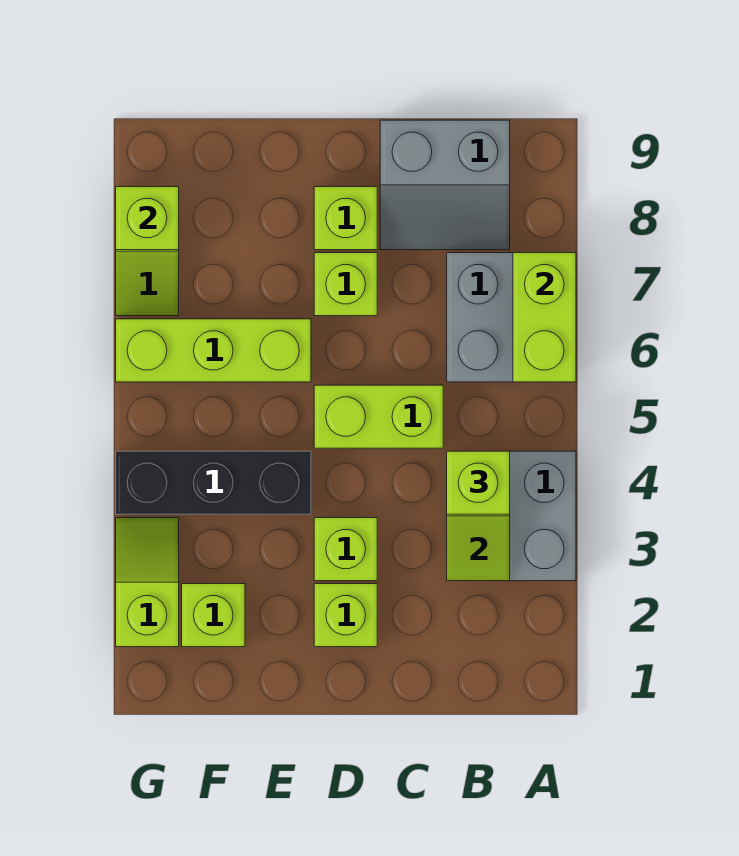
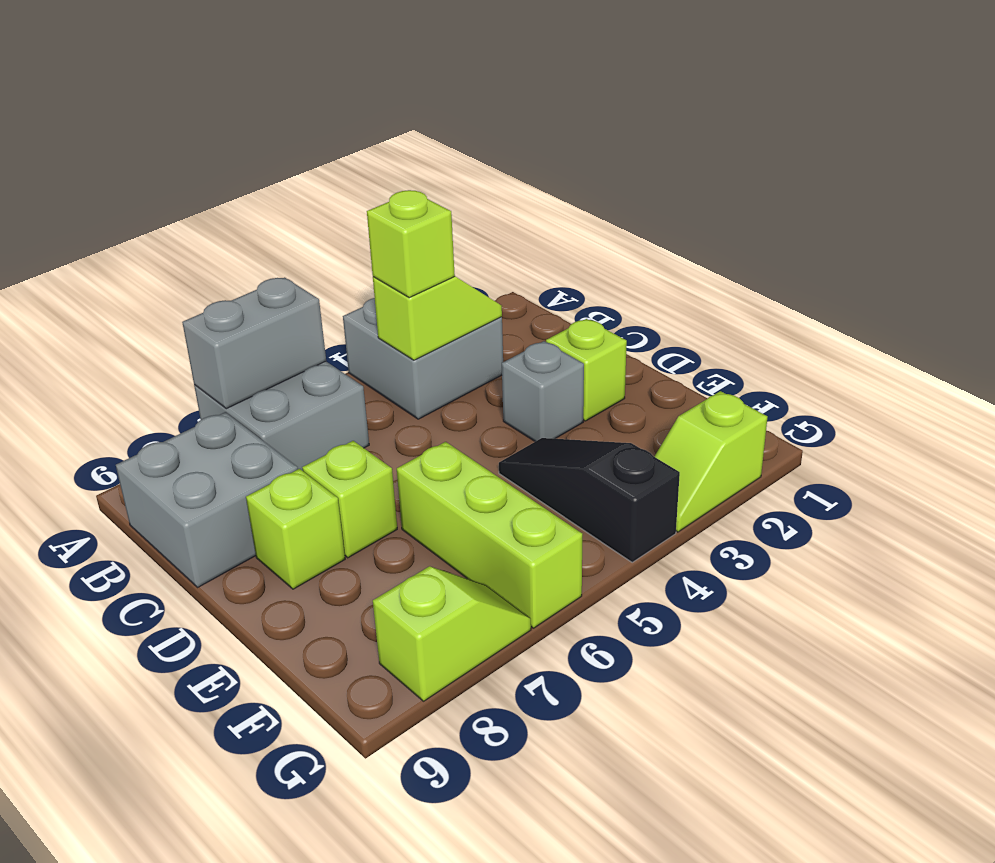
lime 1x2 brick [513,253,576,382] -> grey 1x2 brick [182,278,326,409]
grey 2x2 slope [380,120,510,250] -> grey 2x2 brick [116,412,298,587]
lime 1x2 brick [314,385,443,448] -> none
lime 1x1 brick [314,518,377,581] -> grey 1x1 brick [502,341,584,442]
black 1x3 brick [116,451,311,514] -> black 1x3 slope [499,438,680,562]
lime 1x1 brick [182,584,245,647] -> none
lime 1x1 brick [116,187,179,250] -> none

